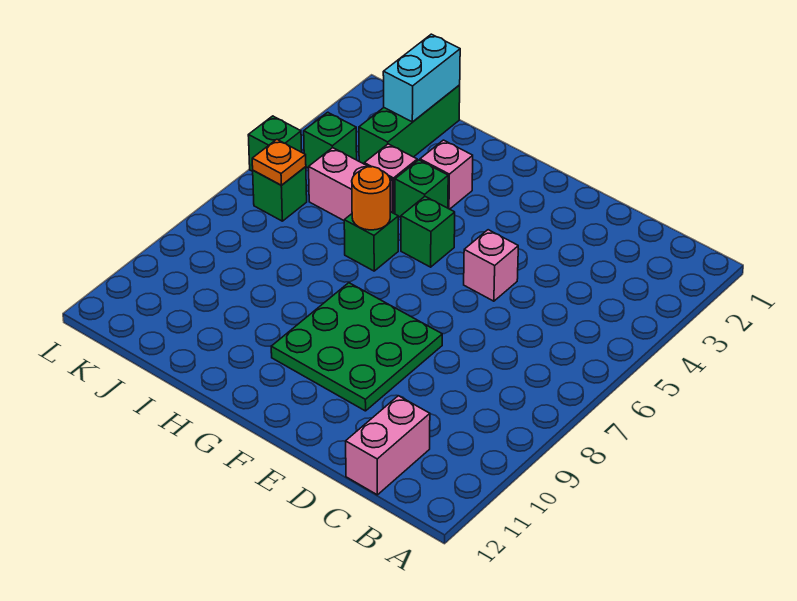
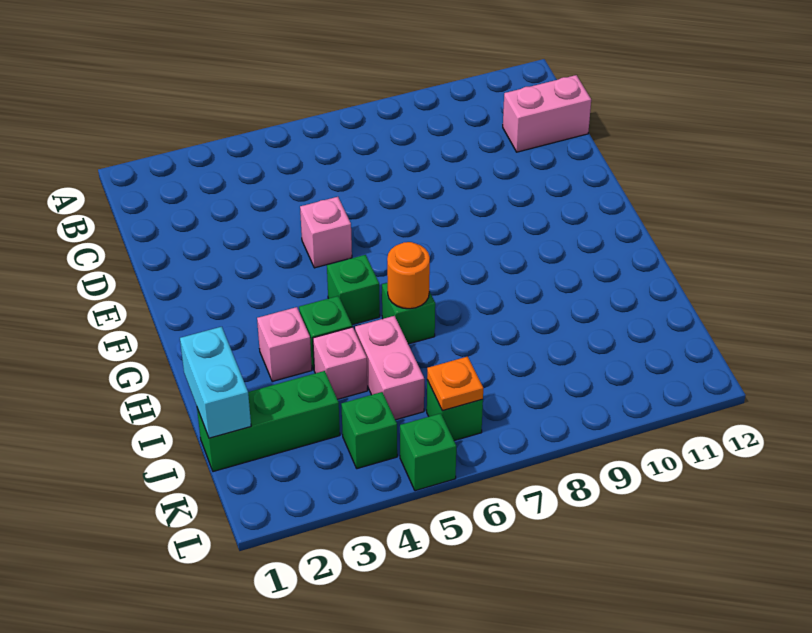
green 3x3 plate [271,283,442,411] -> none
cyan 1x2 brick [383,34,460,122] -> cyan 1x2 brick turned to [180,327,251,438]

